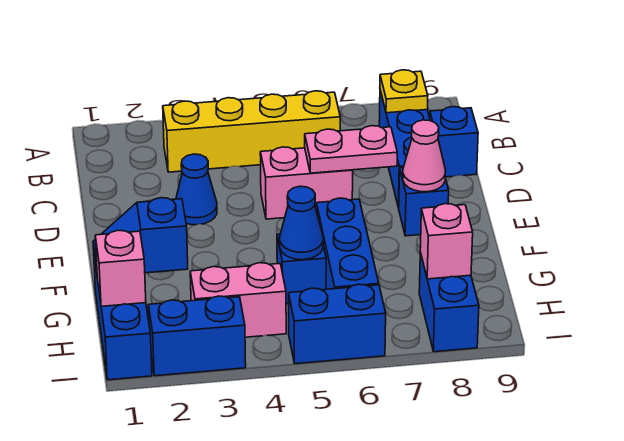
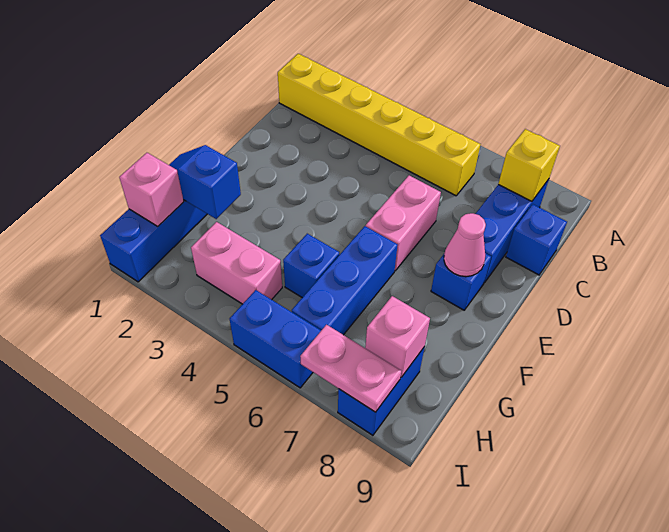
yellow 1x4 brick [163,91,340,172] -> yellow 1x6 brick [278,54,481,196]
yellow 1x1 plate [380,70,428,113] -> yellow 1x1 brick [498,129,560,201]
blue 1x1 cone [176,154,217,225] -> none
pink 1x2 brick [260,147,353,219] -> pink 1x2 brick turned to [366,175,441,271]
pink 1x2 plate [305,126,397,173] -> pink 1x2 plate moved to [300,325,401,412]
blue 1x1 cone [280,186,323,260] -> none
blue 1x2 brick [148,296,246,376] -> none

